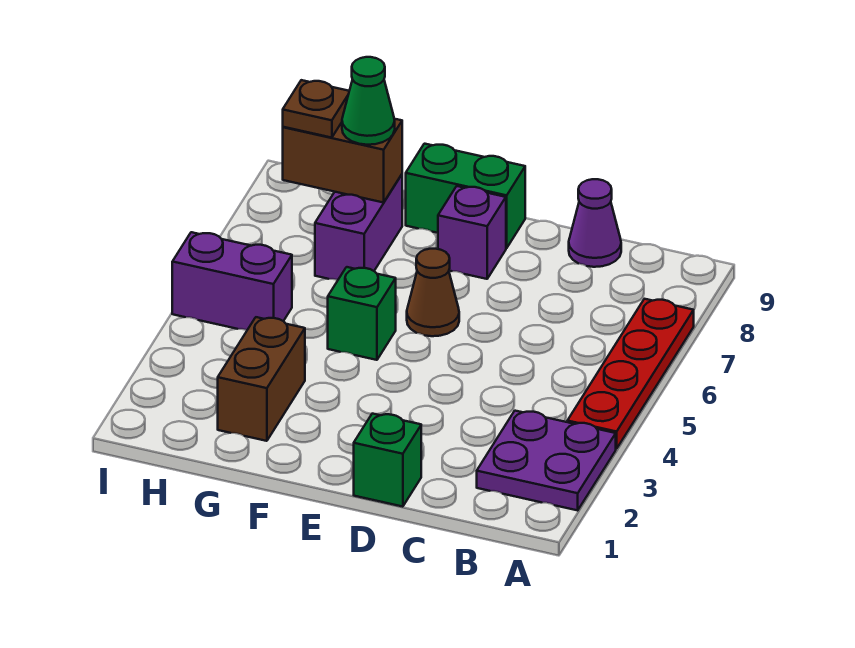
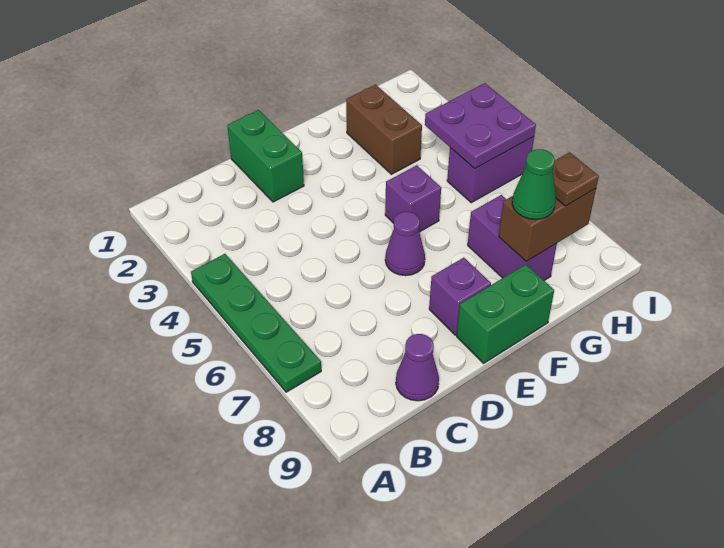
purple 2x2 plate [477,411,616,510] -> purple 2x2 plate moved to [425,83,536,169]
red 1x4 plate [567,299,694,449] -> green 1x4 plate [191,254,321,392]
green 1x1 brick [354,414,421,507] -> green 1x2 brick [227,110,304,202]
brown 1x1 cone [407,249,459,336] -> purple 1x1 cone [385,212,425,276]
green 1x1 brick [328,267,396,360] -> purple 1x1 brick [385,165,441,232]

